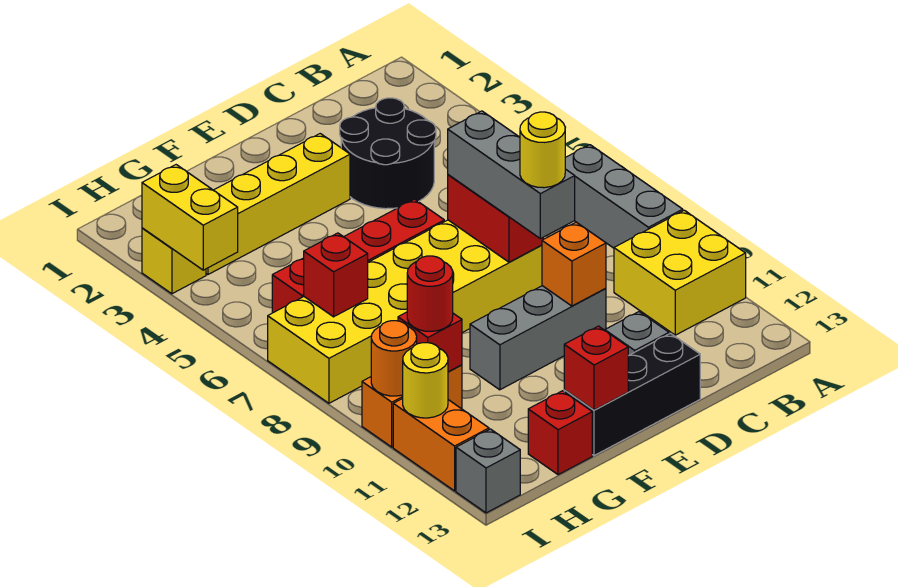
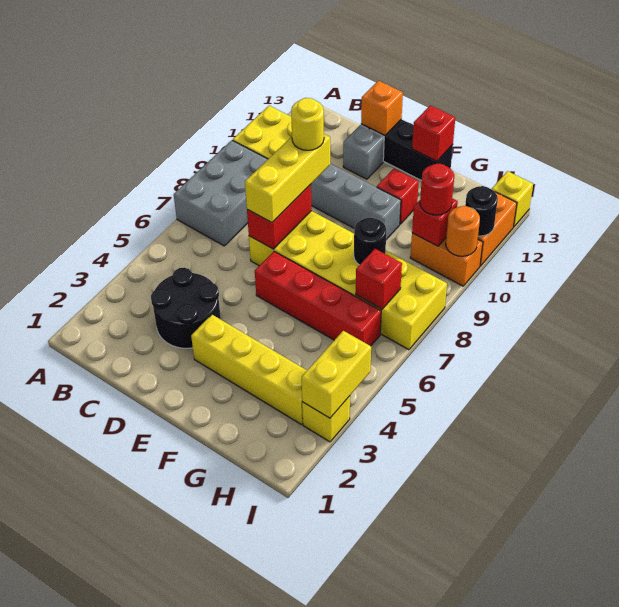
grey 1x3 brick [565,145,683,248] -> grey 2x3 brick [174,140,268,246]
grey 1x3 brick [448,111,575,239] -> yellow 1x3 brick [245,134,330,223]
orange 1x1 brick [542,222,606,306] -> orange 1x1 brick moved to [361,81,403,136]
none -> black 1x1 round brick [354,218,386,265]
red 1x1 brick [528,391,592,475] -> red 1x1 brick moved to [377,169,419,224]
yellow 1x1 round brick [403,343,448,418] -> black 1x1 round brick [465,186,498,236]
grey 1x1 brick [456,429,520,513] -> yellow 1x1 brick [492,171,533,227]

